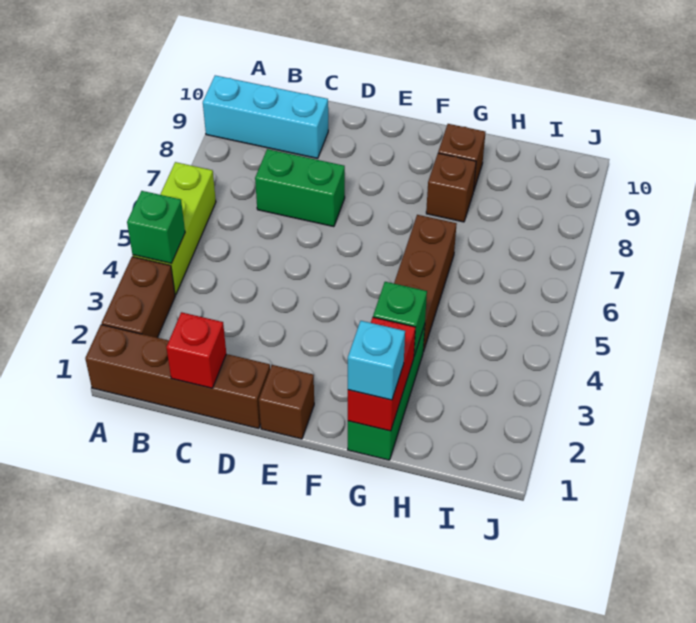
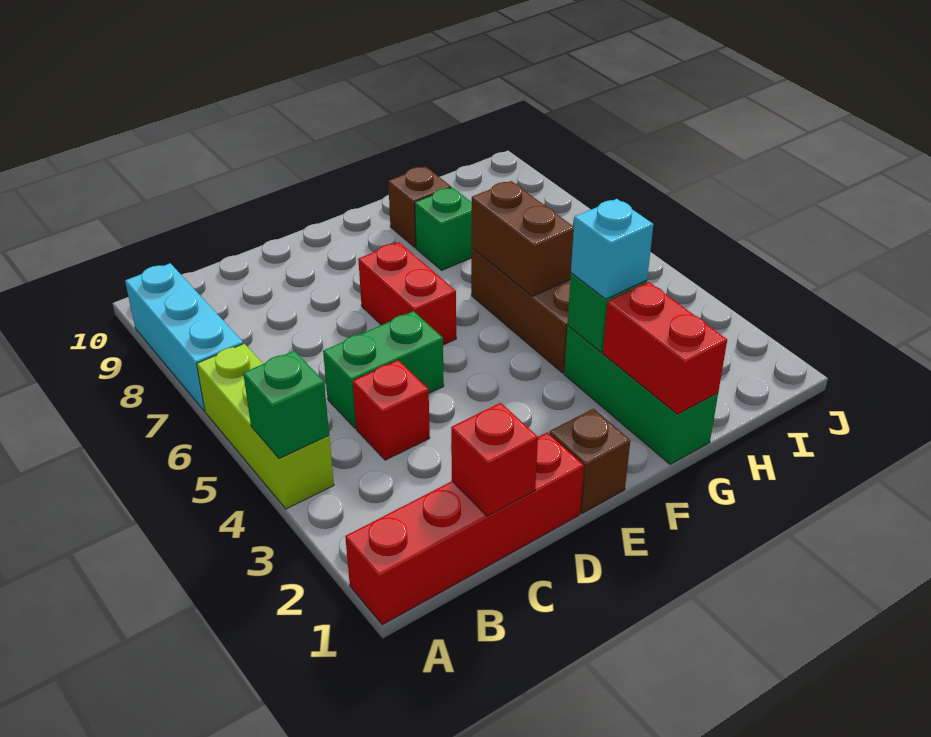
brown 1x4 brick [85,324,270,429] -> red 1x4 brick [345,432,584,625]
brown 1x2 brick [102,257,175,338] -> brown 1x2 brick moved to [471,181,574,296]
cyan 1x3 brick [203,75,328,158] -> cyan 1x3 brick turned to [125,263,243,411]
none -> red 1x1 brick [353,360,430,460]
green 1x2 brick [255,149,345,227] -> green 1x2 brick moved to [323,311,444,428]
none -> red 1x2 brick [358,242,456,345]
cyan 1x1 brick [348,321,405,400] -> cyan 1x1 brick moved to [571,199,653,299]
brown 1x1 brick [426,153,476,222] -> green 1x1 brick [415,187,472,270]

